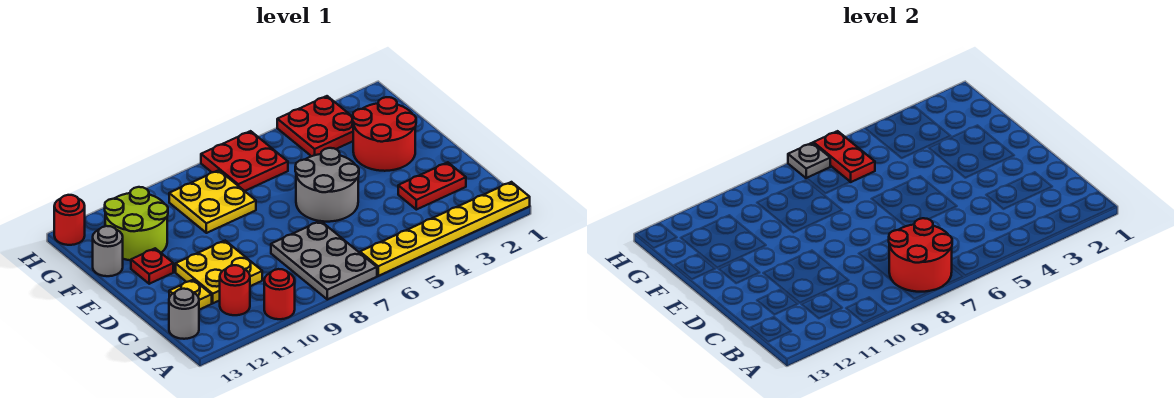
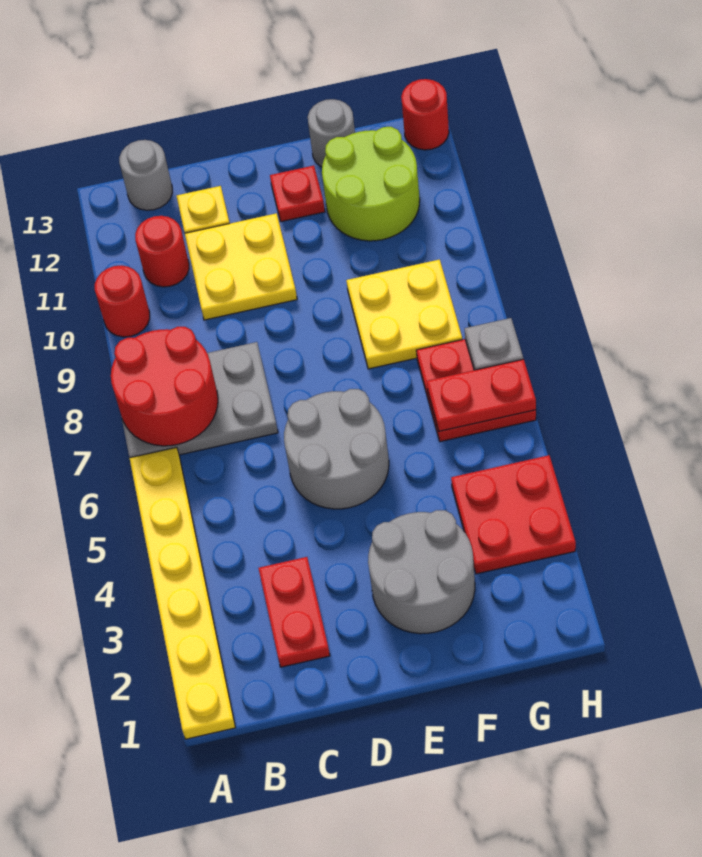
red 2x2 round brick [353,97,416,171] -> grey 2x2 round brick [368,510,475,634]

